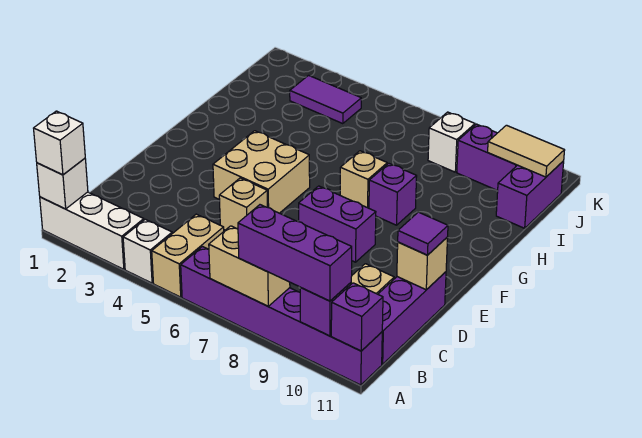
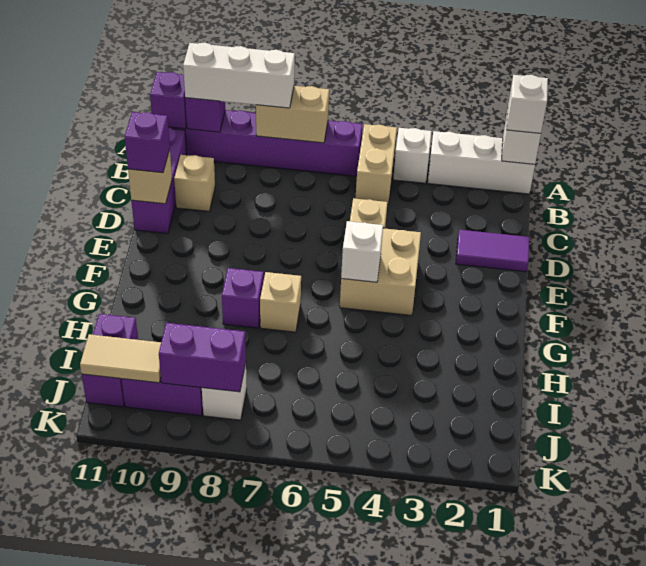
purple 1x3 brick [238,205,352,301] -> white 1x3 brick [183,43,295,108]
purple 1x1 tile [398,212,448,255] -> purple 1x1 brick [125,112,170,173]
purple 1x2 brick [299,186,376,262] -> purple 1x2 brick moved to [159,323,246,392]
none -> white 1x1 brick [341,221,383,282]
purple 1x2 tile [290,75,361,124] -> purple 1x2 tile moved to [456,230,529,272]

